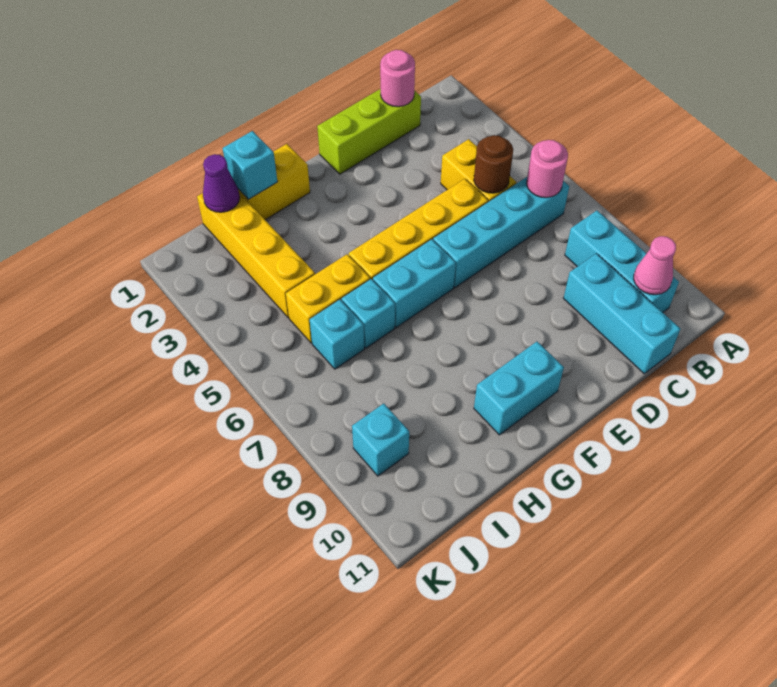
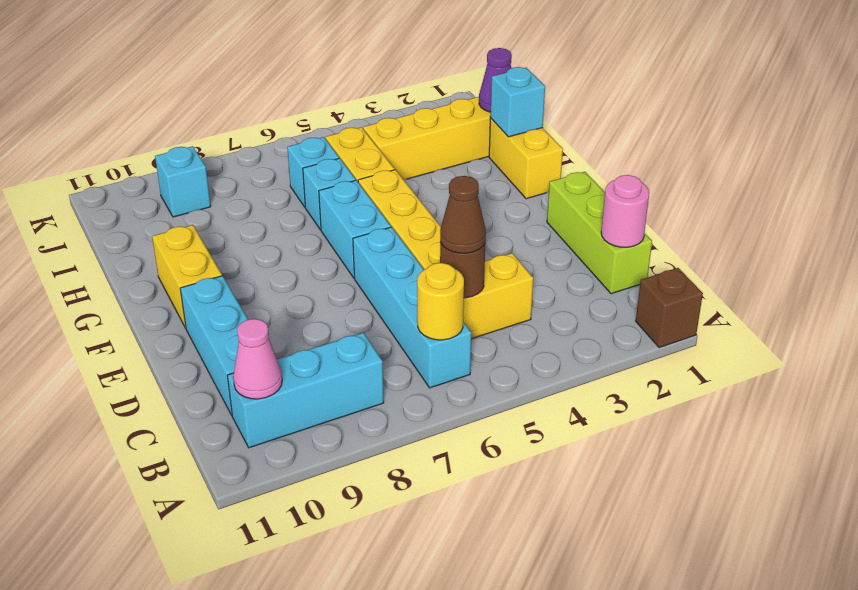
none -> brown 1x1 brick [636,268,703,348]
pink 1x1 round brick [527,140,568,198] -> yellow 1x1 round brick [417,263,464,340]
none -> brown 1x1 cone [440,176,486,253]
cyan 1x3 brick [563,253,680,374] -> cyan 1x3 brick turned to [180,276,248,415]
cyan 1x2 brick [474,342,564,435] -> yellow 1x2 brick [152,225,222,328]

